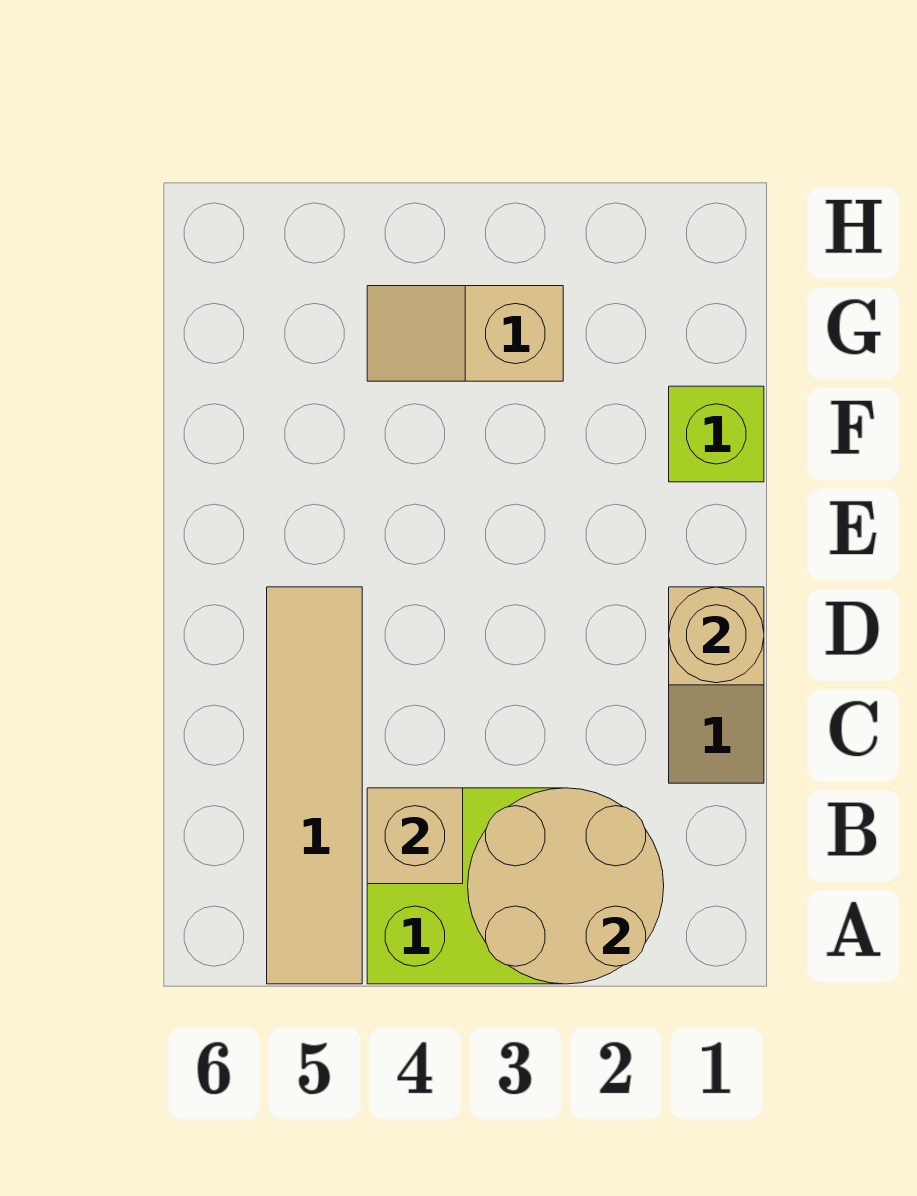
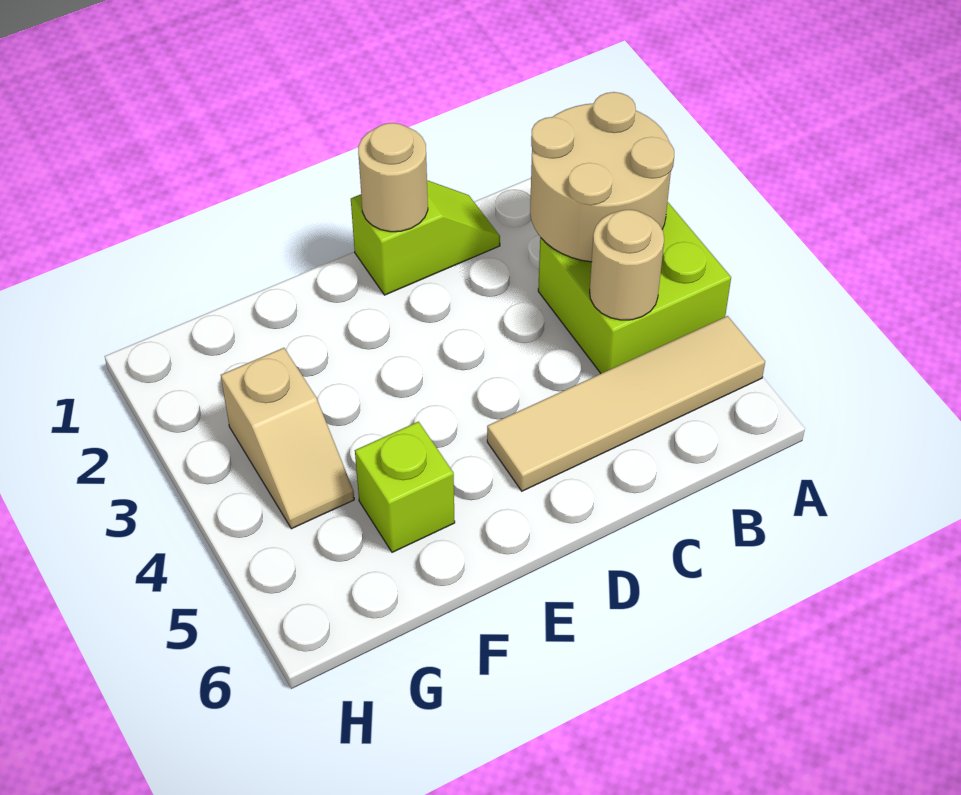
tan 1x1 brick [367,788,463,884] -> tan 1x1 round brick [590,210,664,320]
tan 1x2 slope [669,587,764,783] -> lime 1x2 slope [351,180,500,295]
lime 1x1 brick [669,386,764,482] -> lime 1x1 brick moved to [355,422,455,552]

